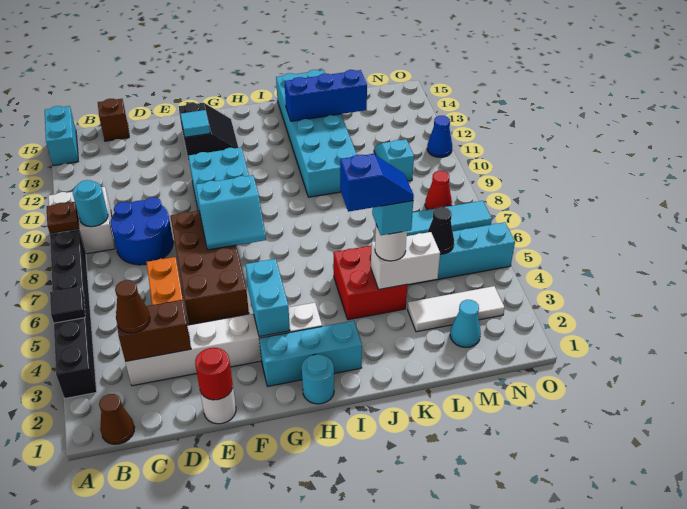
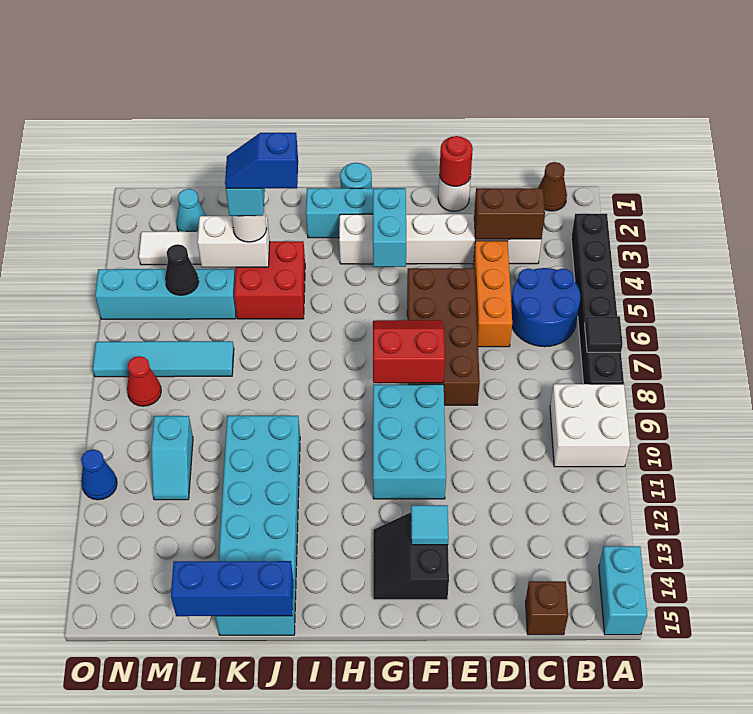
black 1x1 tile [50,287,85,323] -> black 1x1 tile moved to [585,316,623,352]
brown 1x1 plate [47,202,79,234] -> none
cyan 1x1 round brick [73,180,108,227] -> none
brown 1x1 cone [115,280,150,333] -> none
blue 2x2 round brick [111,197,173,265] -> blue 2x2 round brick moved to [511,268,580,347]
cyan 2x2 slope [196,175,266,250] -> red 2x2 slope [373,320,445,383]
blue 1x3 brick [285,70,367,121] -> blue 1x3 brick moved to [171,561,293,616]

